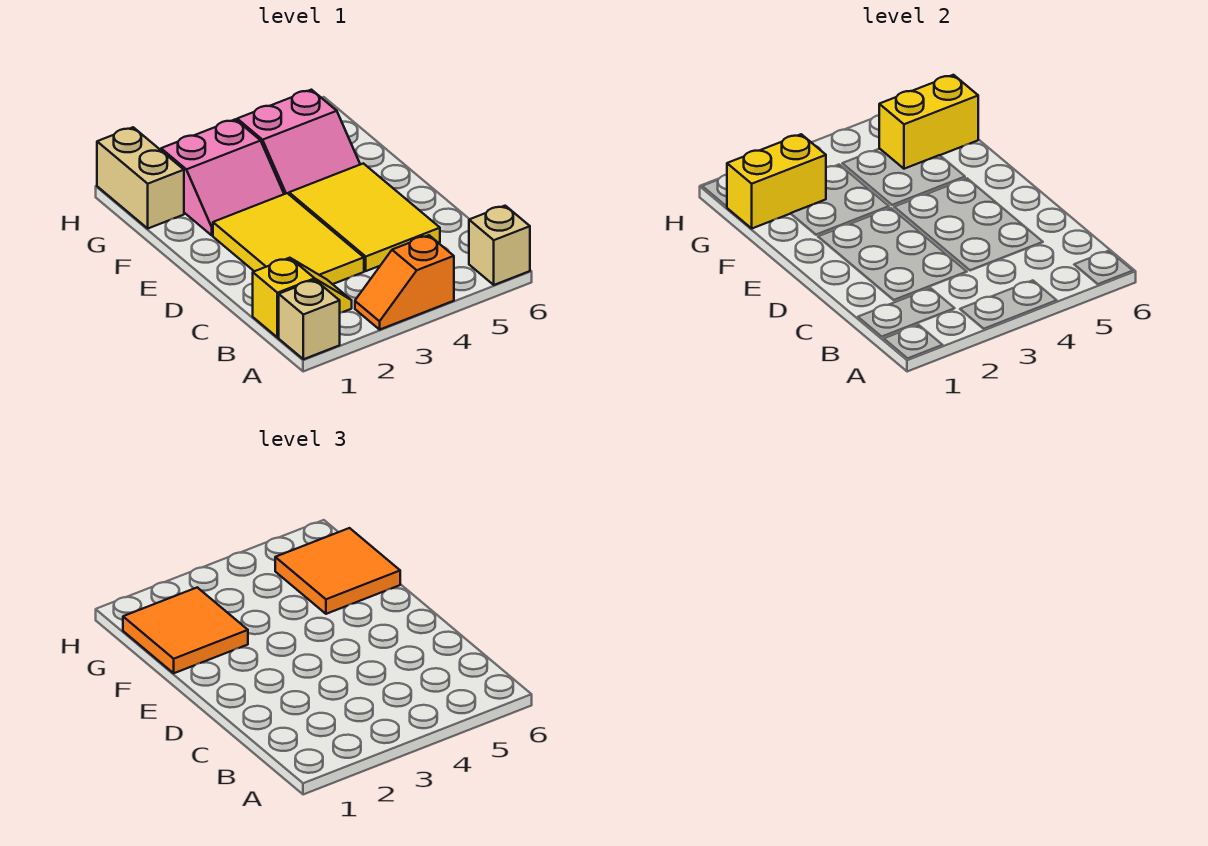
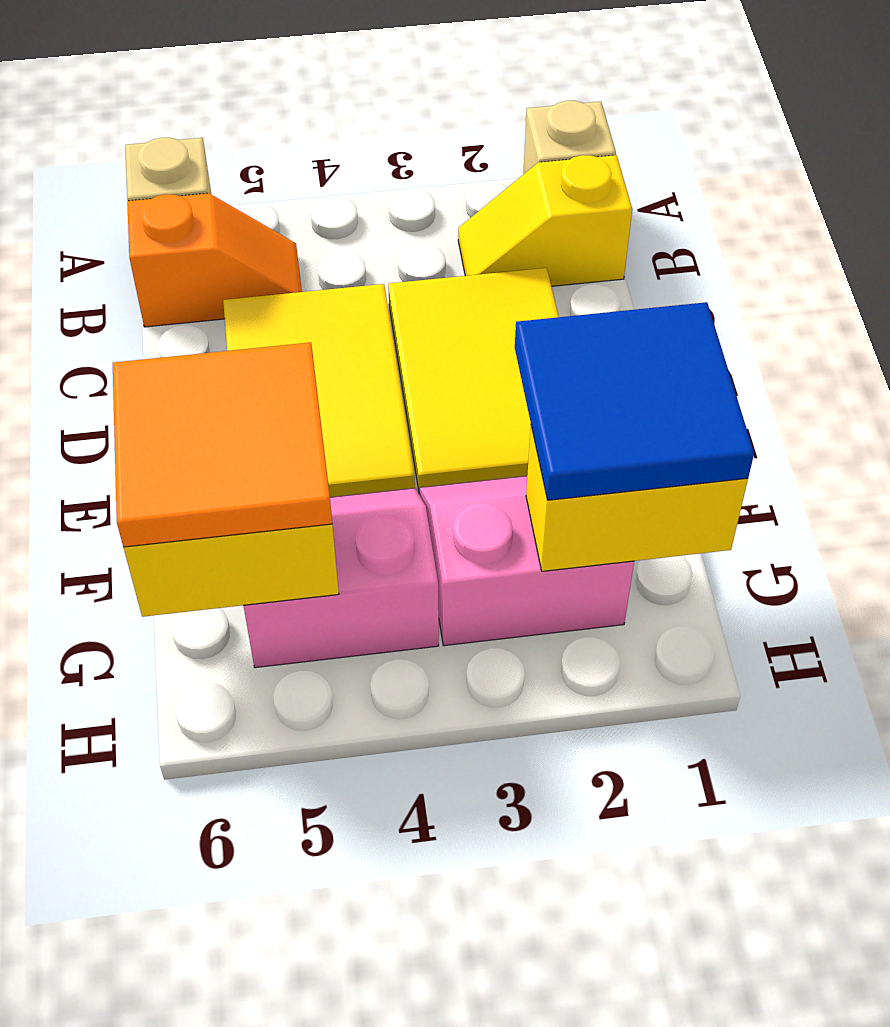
orange 1x2 slope [355,235,454,329] -> orange 1x2 slope moved to [127,193,302,327]
orange 2x2 tile [123,587,248,673] -> blue 2x2 tile [515,302,754,500]
tan 1x2 brick [97,127,184,228] -> none

